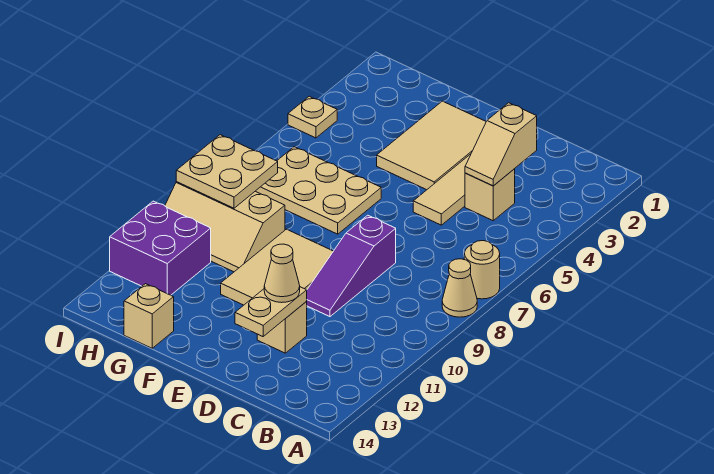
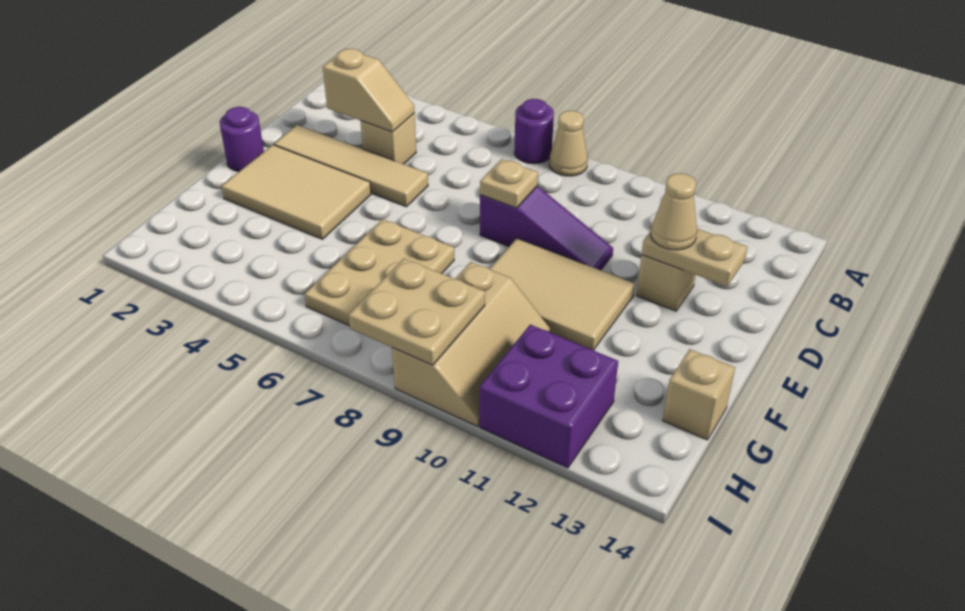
tan 1x1 round brick [464,241,500,299] -> purple 1x1 round brick [514,99,554,164]
none -> purple 1x1 round brick [220,107,264,172]
tan 1x1 plate [288,96,337,138] -> tan 1x1 plate moved to [480,159,538,208]

